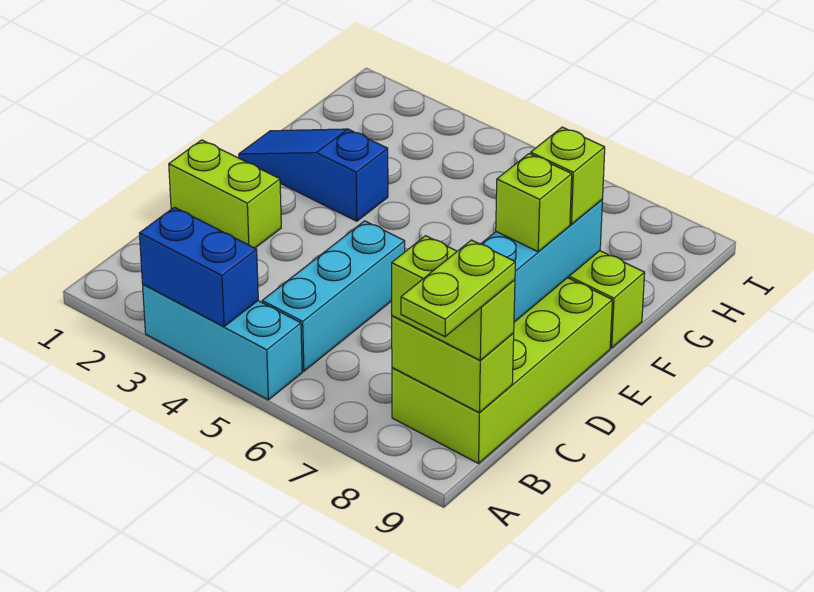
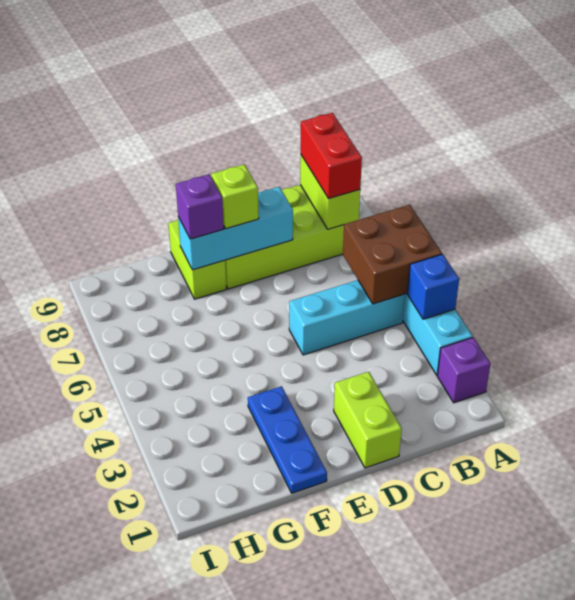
none -> purple 1x1 brick [437,337,491,403]
blue 1x2 brick [139,207,258,327] -> blue 1x1 brick [407,254,459,319]
none -> brown 2x2 brick [343,205,442,304]
lime 1x2 plate [401,240,515,337] -> none
lime 1x2 brick [392,236,515,360] -> red 1x2 brick [301,113,362,199]
blue 1x3 slope [239,129,388,221] -> blue 1x3 plate [248,386,327,493]
lime 1x1 brick [531,127,605,224] -> purple 1x1 brick [176,174,224,239]

